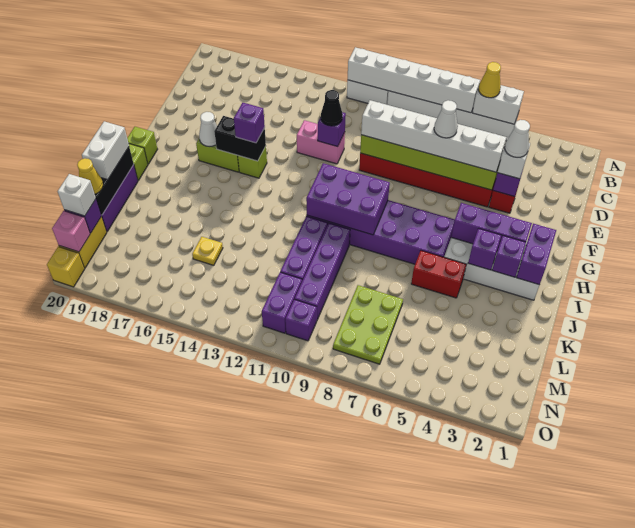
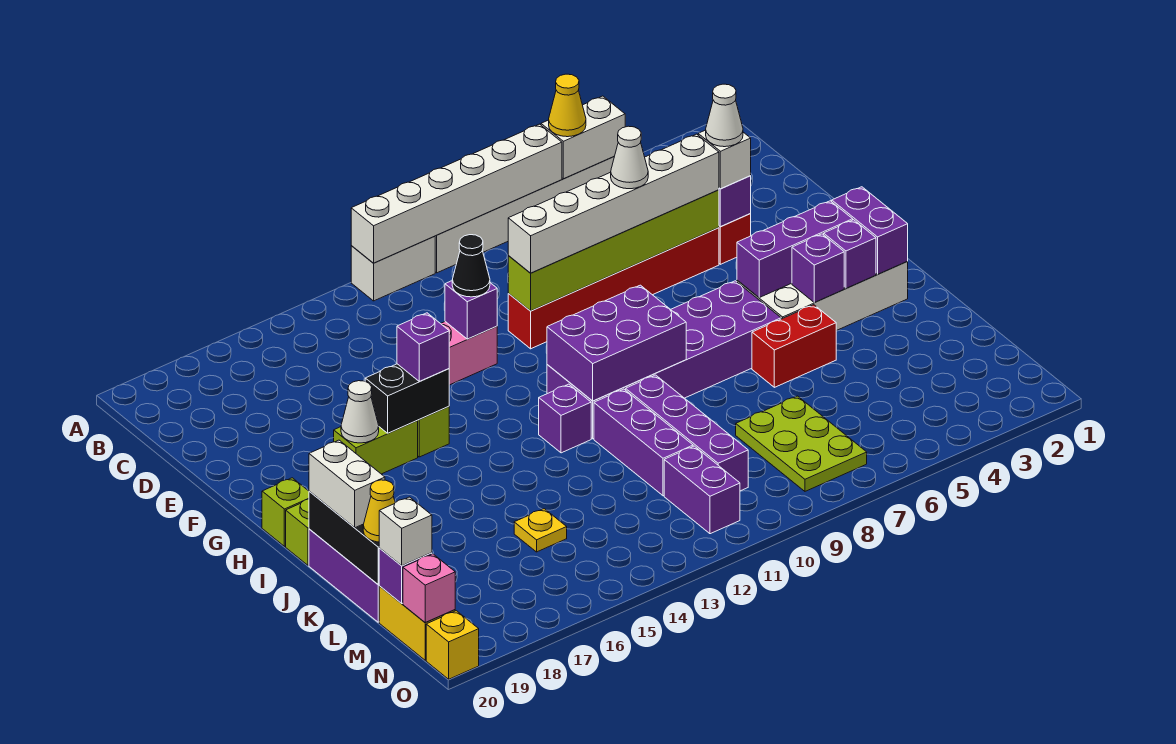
purple 1x1 brick [285,299,317,341] -> purple 1x1 brick moved to [539,384,591,453]

